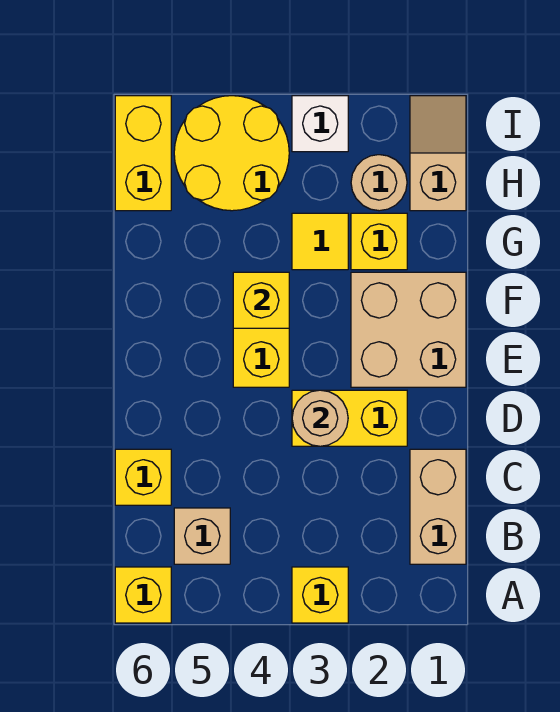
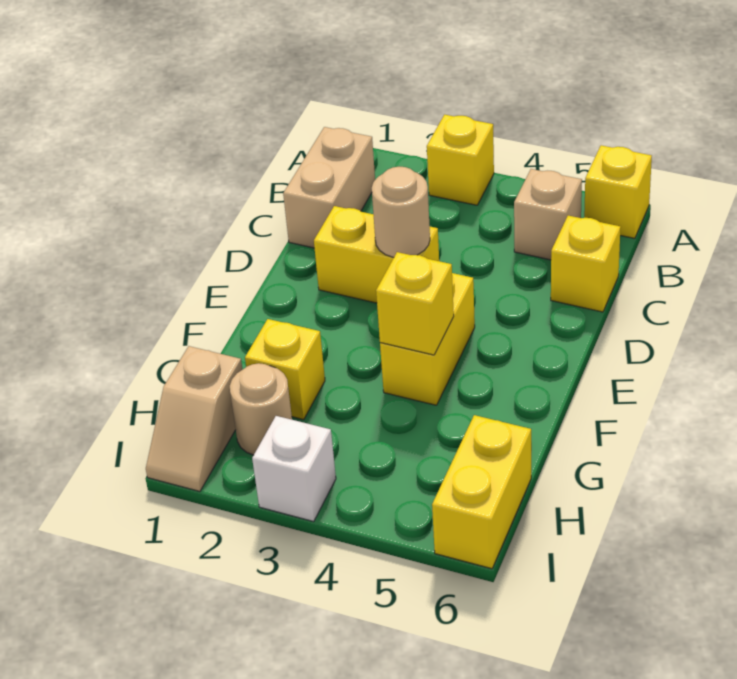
tan 2x2 brick [351,272,466,387] -> none
yellow 1x1 tile [292,213,348,270] -> none
yellow 2x2 round brick [174,96,289,211] -> none

